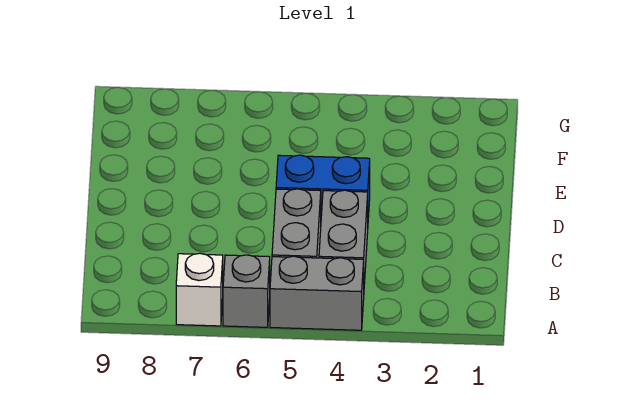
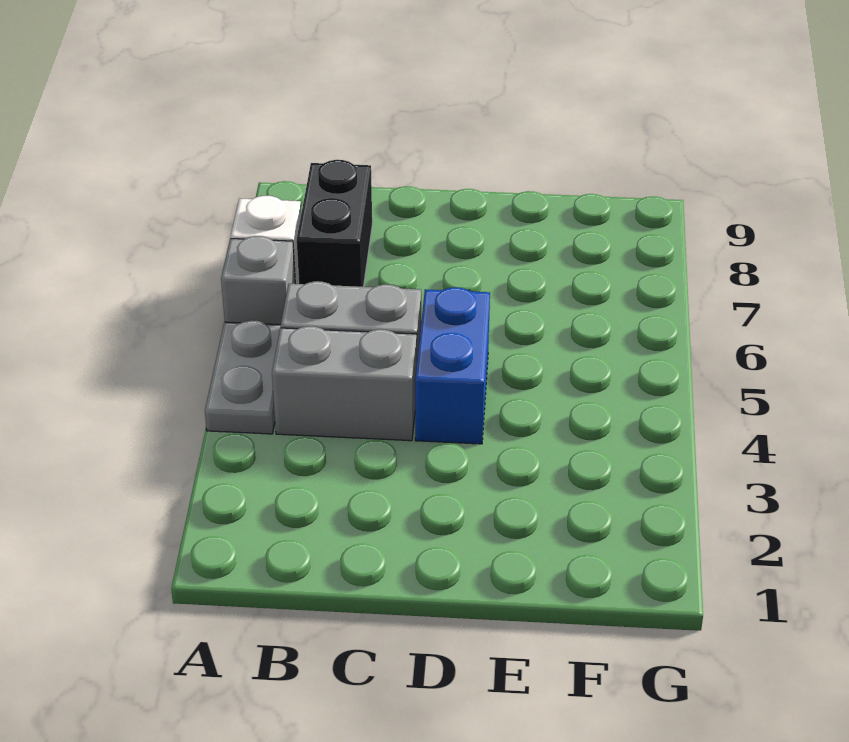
grey 1x2 brick [270,256,364,330] -> grey 1x2 plate [205,320,281,434]
none -> black 1x2 brick [297,160,372,287]

